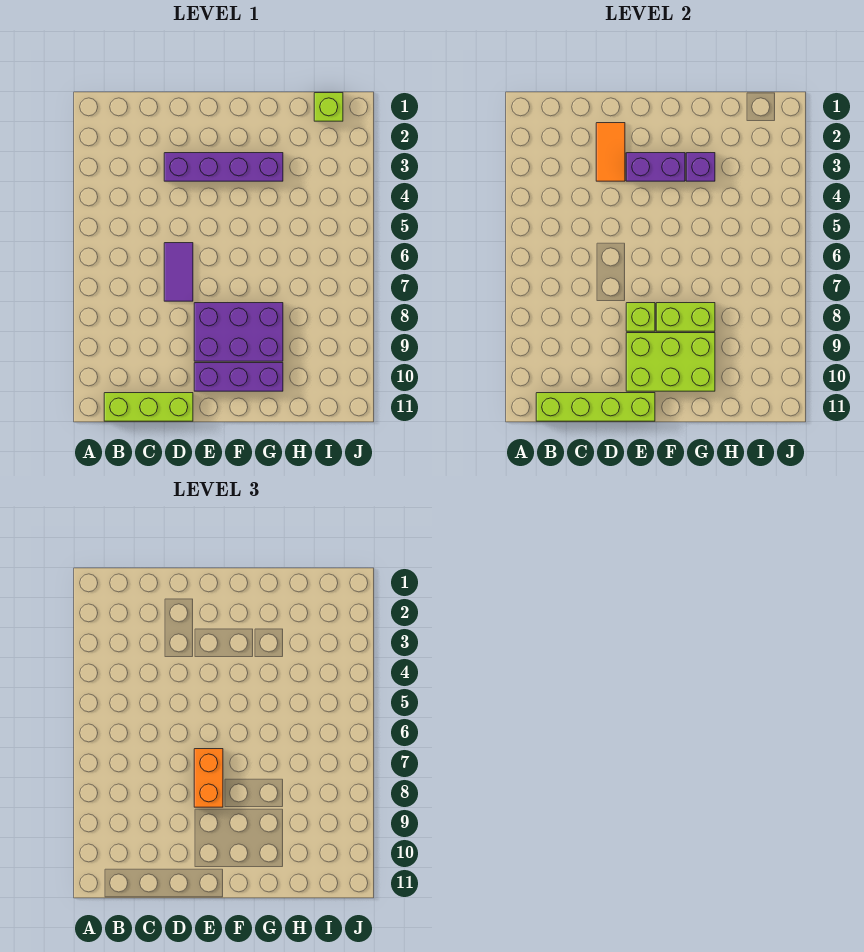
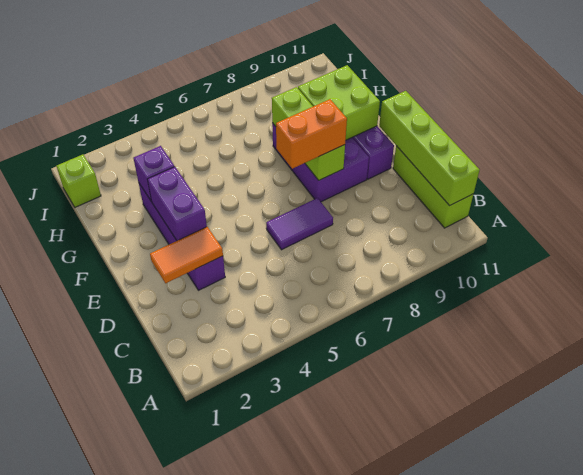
lime 2x3 brick [626,333,715,391] -> lime 2x2 brick [298,65,380,140]

